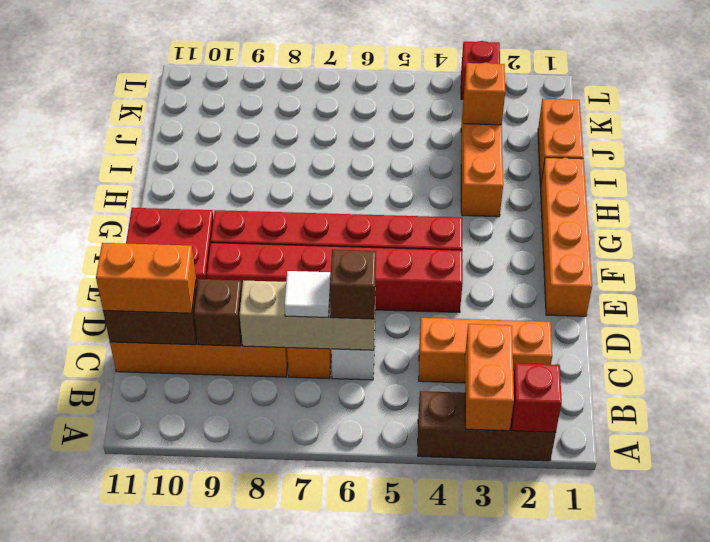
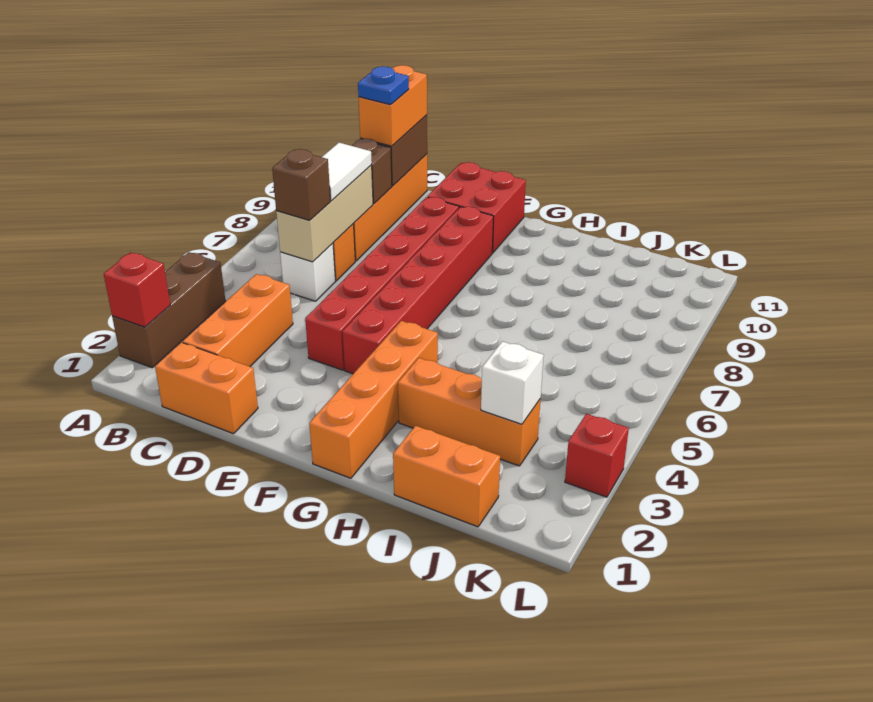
orange 1x2 brick [465,324,514,431] -> orange 1x2 brick moved to [155,342,258,434]
white 1x1 tile [284,271,330,317] -> white 1x2 tile [322,143,372,201]
none -> blue 1x1 plate [358,66,409,105]
orange 1x4 brick [541,158,592,316] -> orange 1x4 brick turned to [309,321,438,478]
orange 1x1 brick [464,62,505,125] -> white 1x1 brick [481,341,544,424]

